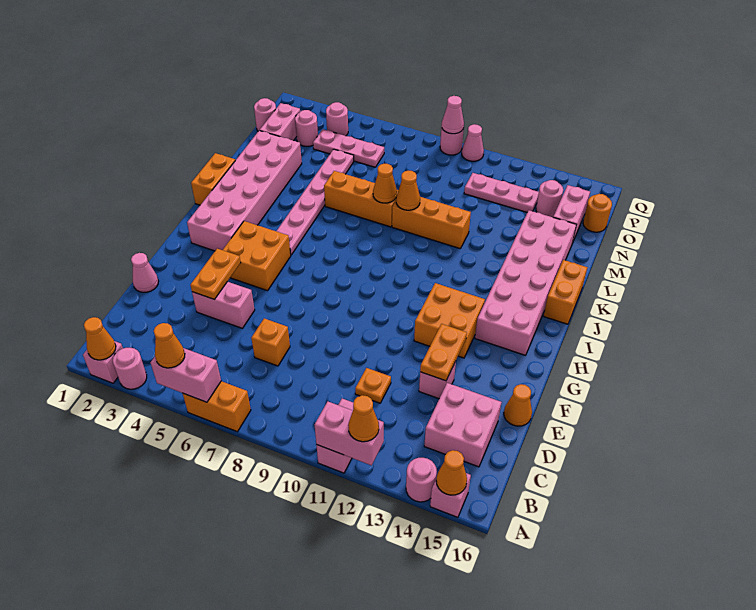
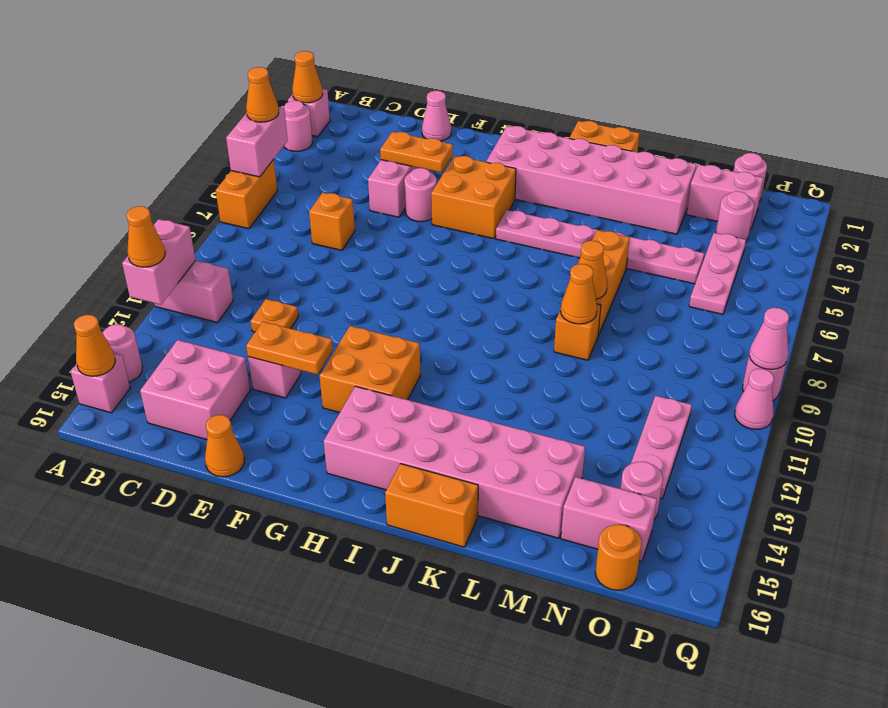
orange 1x3 brick [392,197,471,248] -> orange 1x1 brick [554,304,601,360]
pink 1x1 round brick [326,102,348,136] -> pink 1x1 round brick moved to [404,168,437,222]

